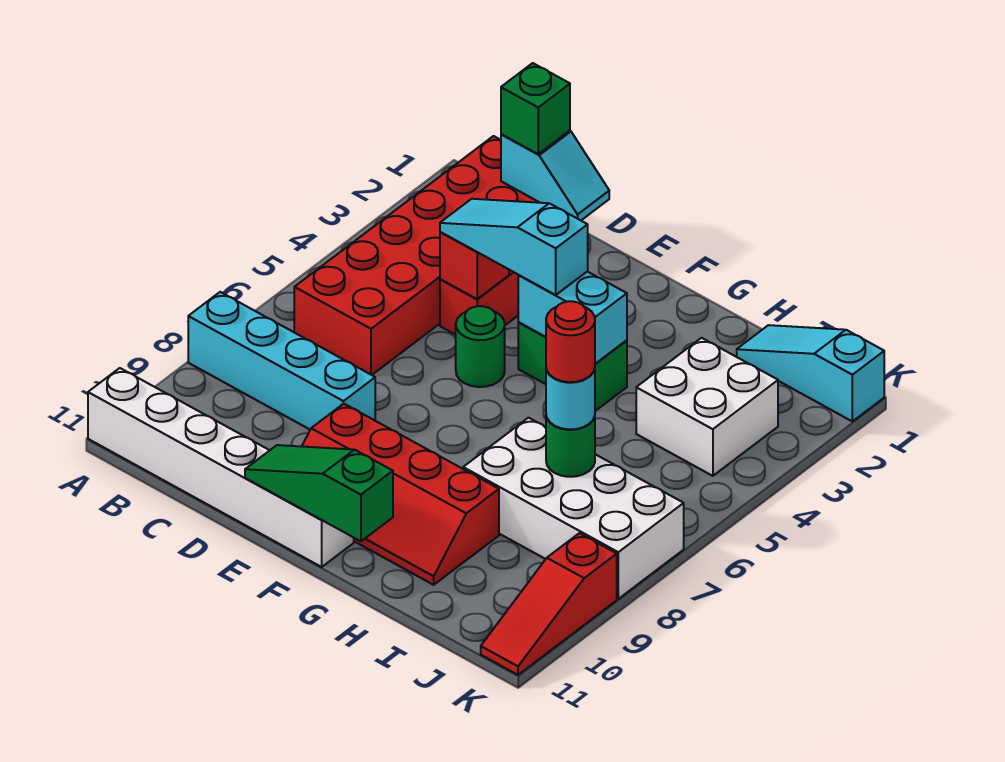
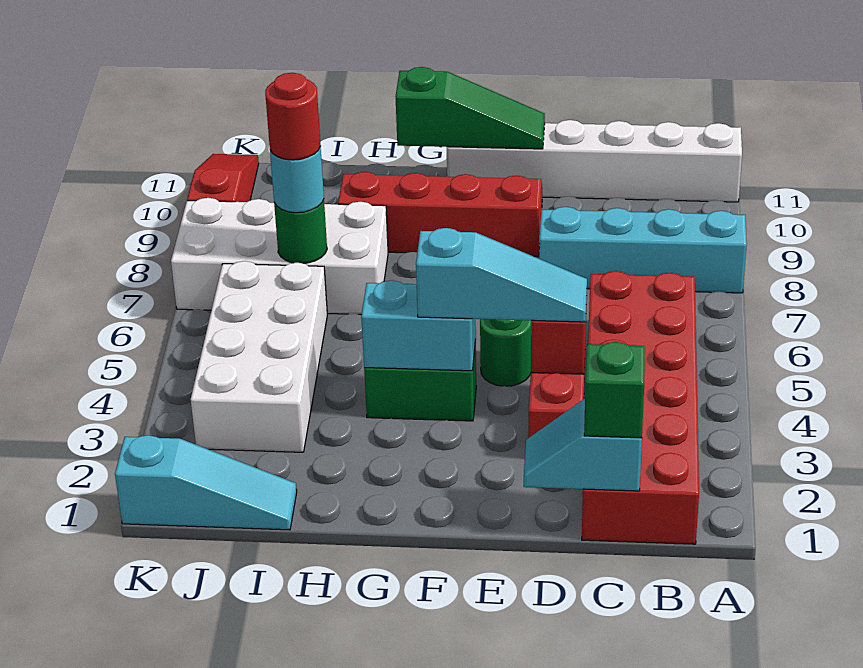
white 2x2 brick [636,338,778,476] -> white 2x4 brick [191,261,327,452]

